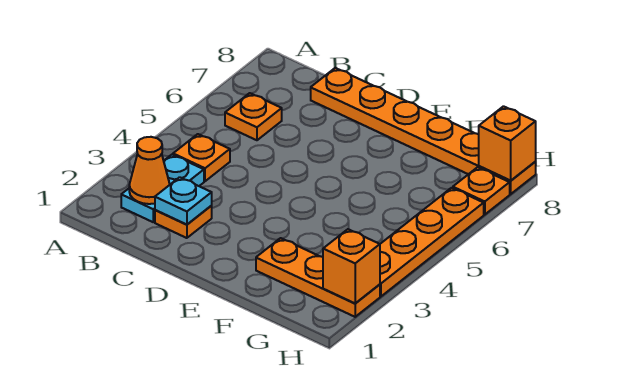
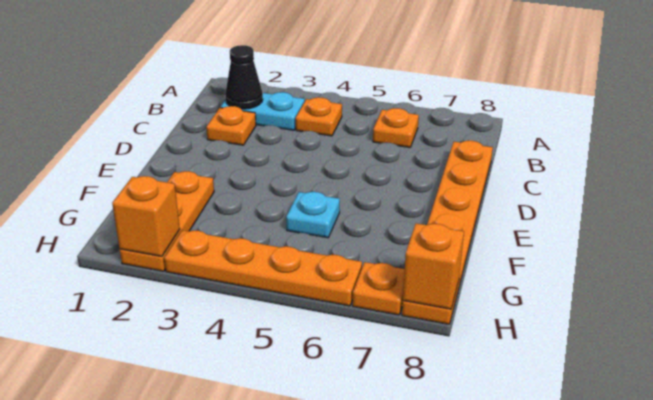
orange 1x1 cone [129,137,170,204] -> black 1x1 cone [225,45,263,109]
cyan 1x1 plate [155,177,212,225] -> cyan 1x1 plate moved to [286,192,340,238]

